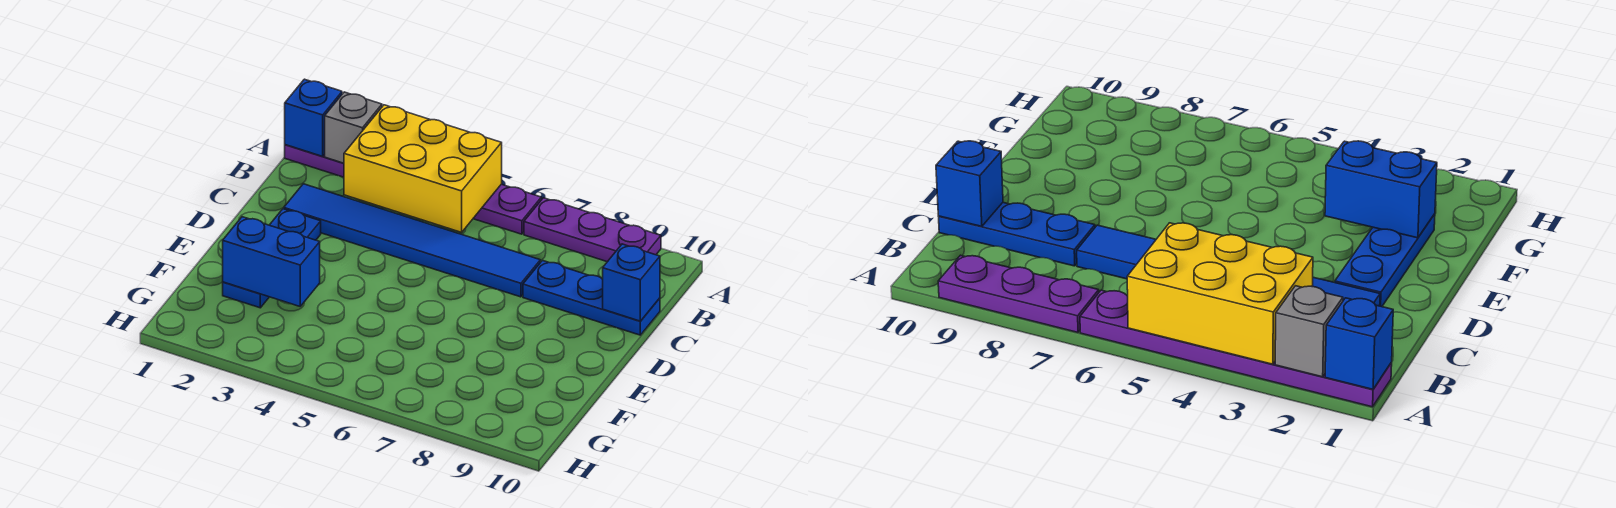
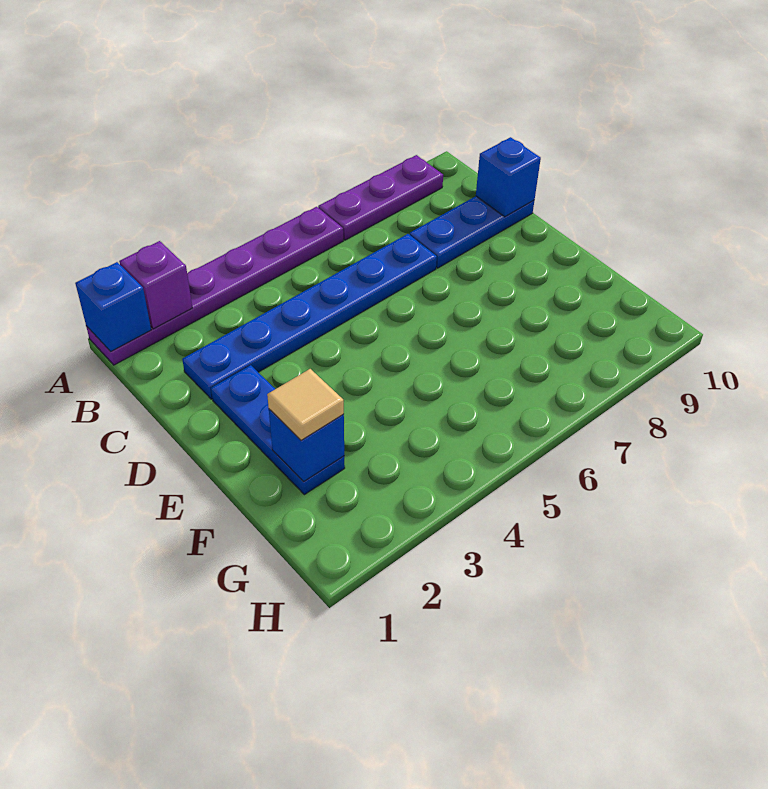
grey 1x1 brick [325,92,382,163] -> purple 1x1 brick [119,241,192,329]
yellow 2x3 brick [344,105,502,232] -> none
blue 1x6 tile [284,184,540,297] -> blue 1x6 plate [182,234,437,399]
blue 1x2 brick [223,217,320,306] -> blue 1x1 brick [269,409,344,482]
none -> tan 1x1 tile [267,369,344,440]

